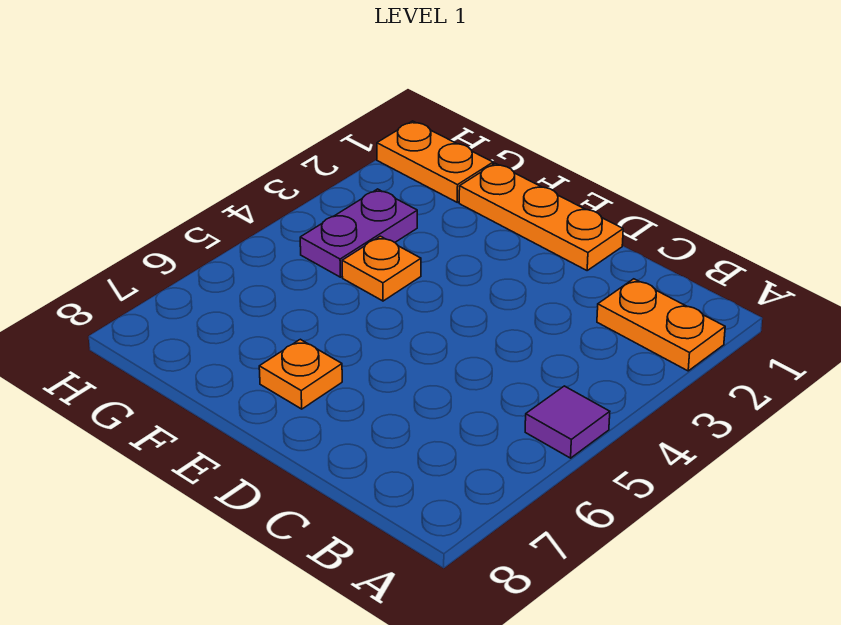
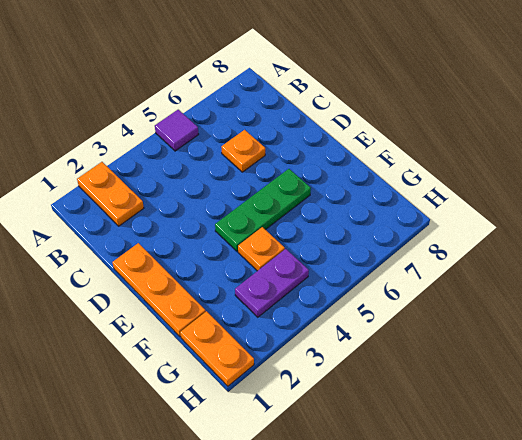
none -> green 1x3 plate [215,169,311,251]
orange 1x1 plate [259,339,342,409] -> orange 1x1 plate moved to [222,130,265,172]

